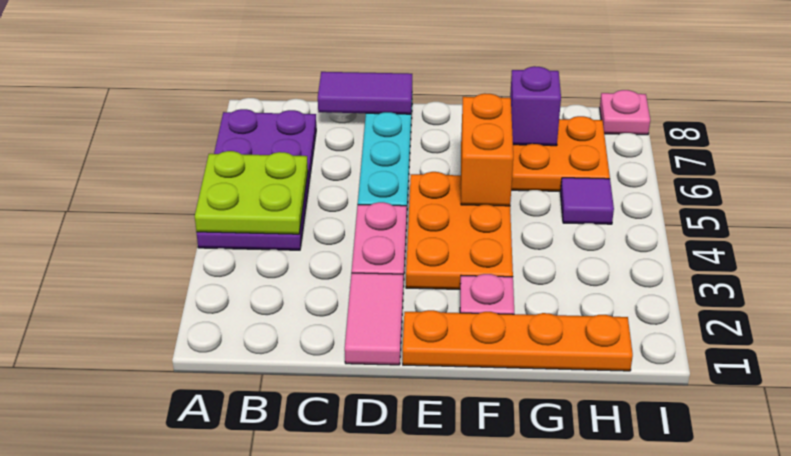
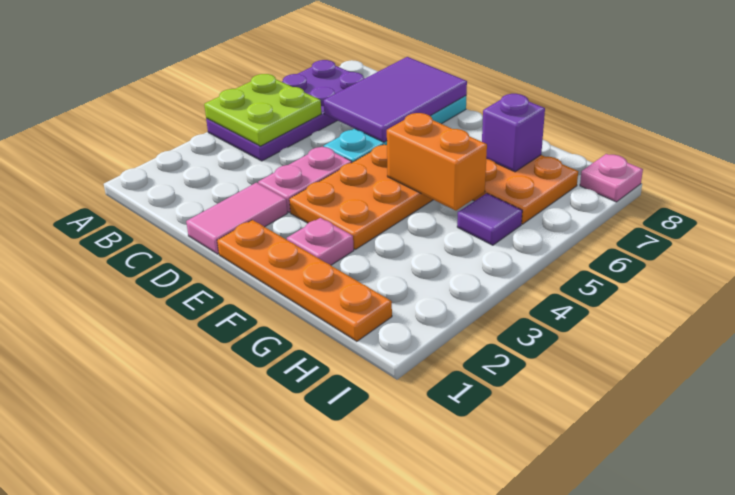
purple 1x2 tile [318,72,412,114] -> purple 2x3 tile [324,57,467,142]
orange 1x2 brick [461,94,513,206] -> orange 1x2 brick turned to [387,113,487,211]

